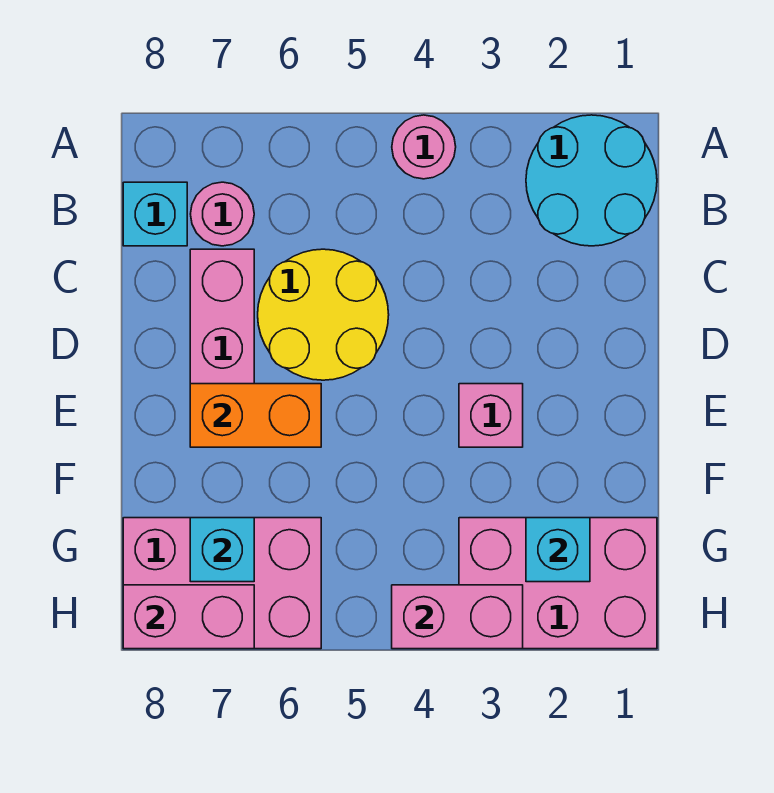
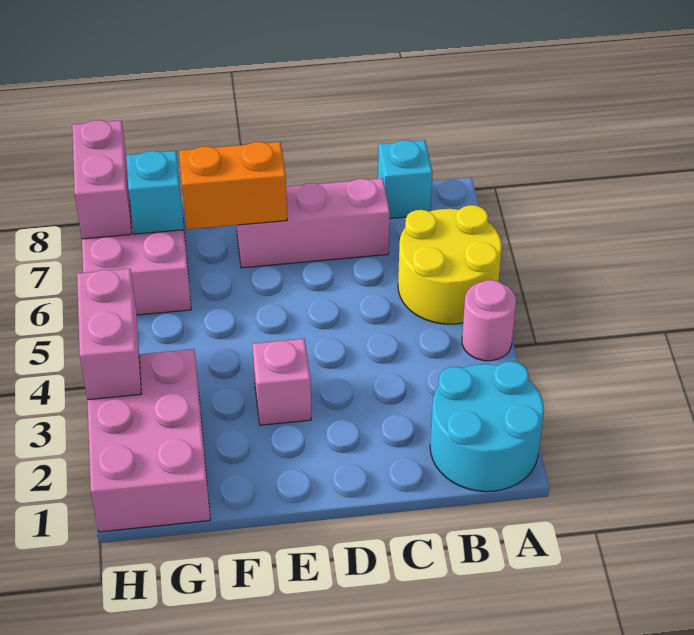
pink 1x1 round brick [191,182,254,246] -> none
yellow 2x2 round brick [258,249,389,380] -> yellow 2x2 round brick moved to [398,205,502,324]
orange 1x2 brick [190,384,321,447] -> orange 1x2 brick turned to [179,142,287,229]
cyan 1x1 brick [526,518,590,582] -> none

